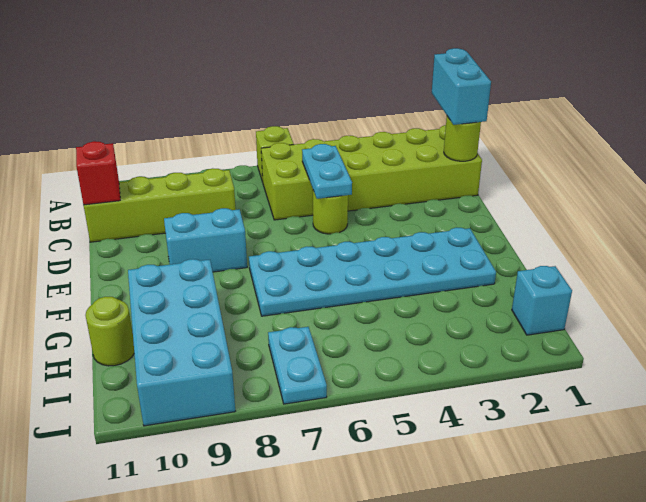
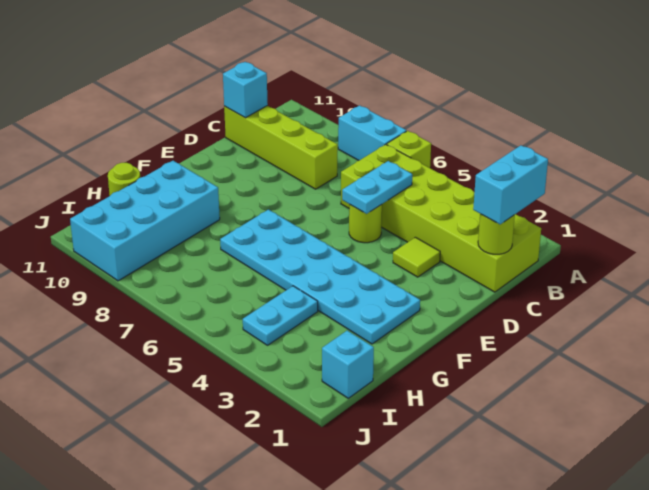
red 1x1 brick [76,141,120,205] -> cyan 1x1 brick [223,62,268,118]
none -> lime 1x1 tile [393,237,440,277]
cyan 1x2 brick [164,208,247,272] -> cyan 1x2 brick moved to [338,105,406,161]
cyan 1x2 plate [268,327,327,404] -> cyan 1x2 plate moved to [243,286,318,345]

